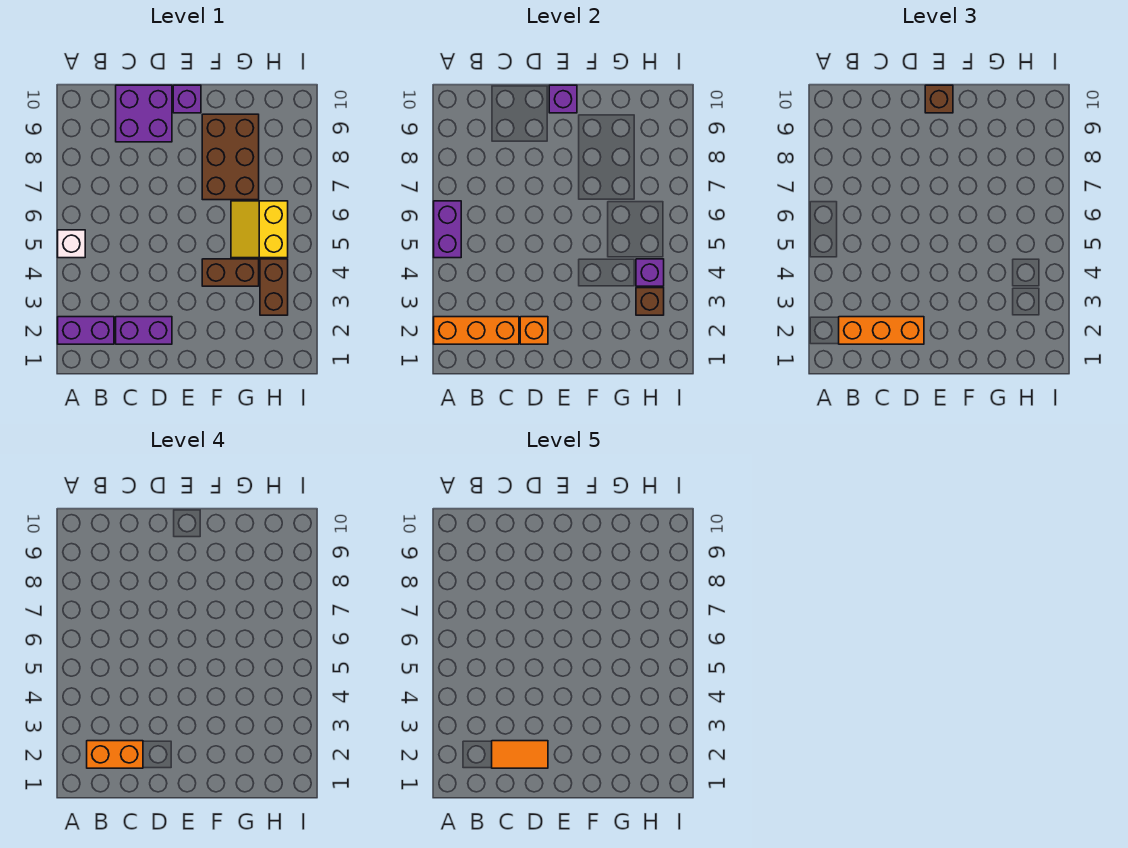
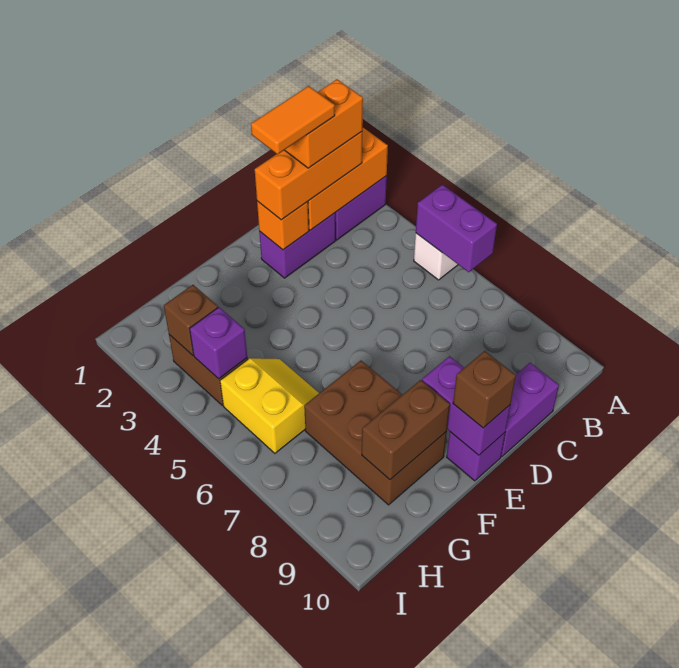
purple 2x2 brick [116,85,172,142] -> purple 1x2 brick [501,363,559,457]
purple 1x1 brick [549,85,577,113] -> purple 1x2 brick [422,356,510,455]
brown 1x2 brick [202,259,259,286] -> brown 1x2 brick moved to [362,380,450,480]

